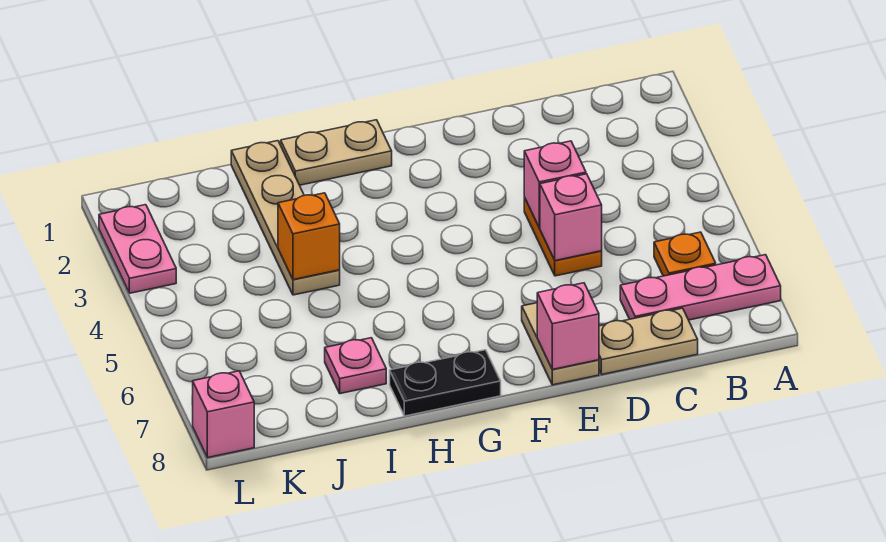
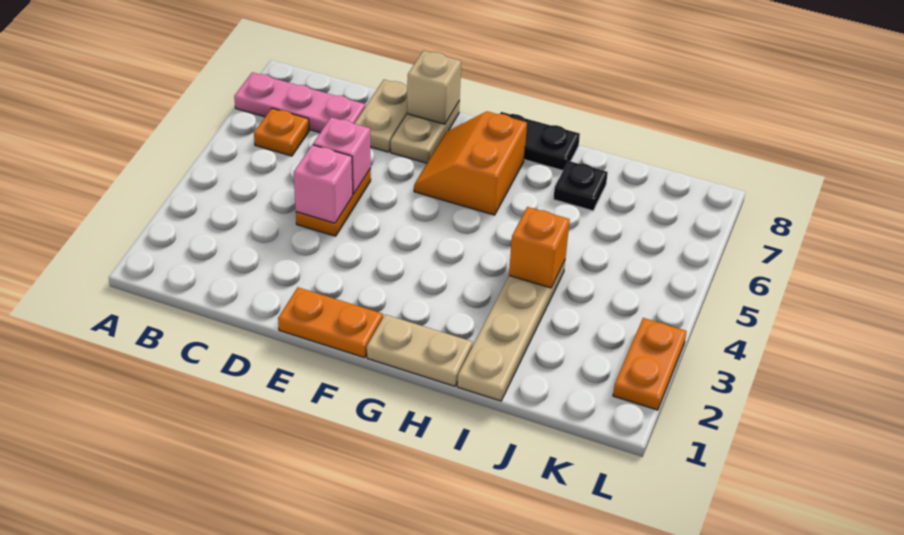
tan 1x2 plate [599,308,698,374] -> tan 1x2 plate turned to [354,80,407,152]
none -> orange 1x2 plate [278,287,383,358]
pink 1x1 brick [537,283,599,370] -> tan 1x1 brick [407,50,461,124]
none -> orange 2x2 slope [414,111,527,215]
pink 1x1 plate [325,338,386,394] -> black 1x1 plate [553,161,608,211]
pink 1x2 plate [99,205,176,293] -> orange 1x2 plate [613,318,687,410]
pink 1x1 brick [193,371,254,458] -> none

